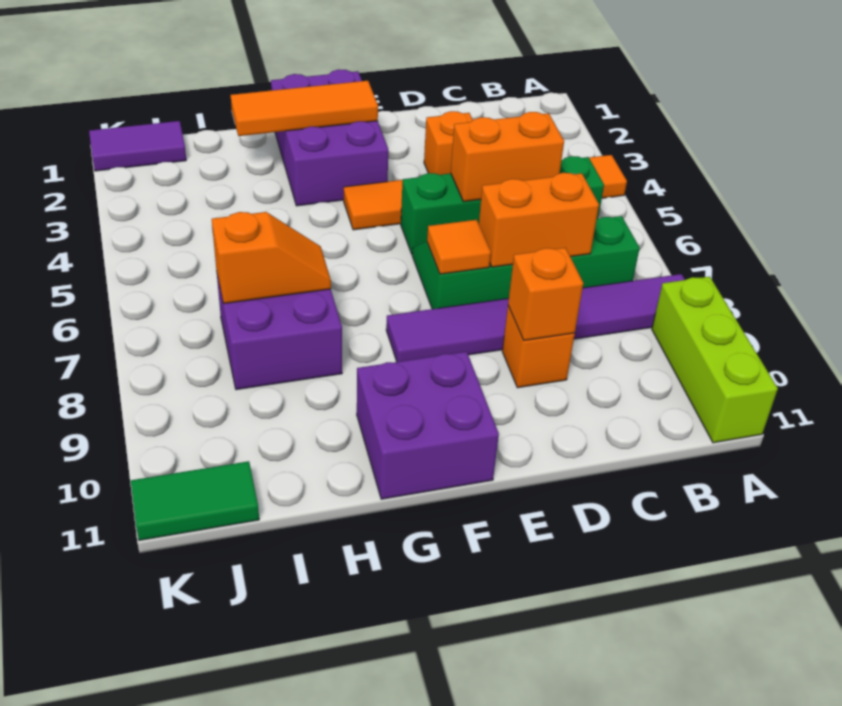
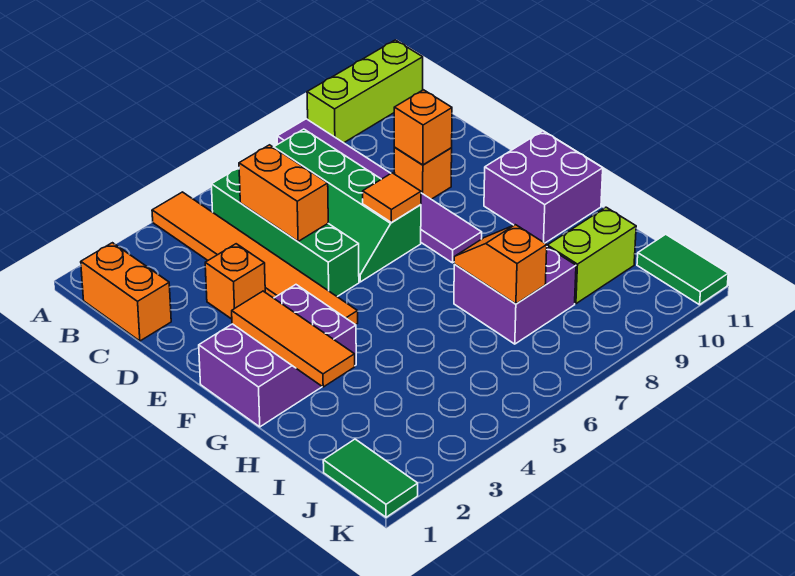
orange 1x2 brick [479,173,599,267] -> orange 1x2 brick moved to [81,243,171,341]
none -> lime 1x2 brick [547,207,636,304]
purple 1x2 tile [89,121,186,171] -> green 1x2 tile [323,439,418,517]

